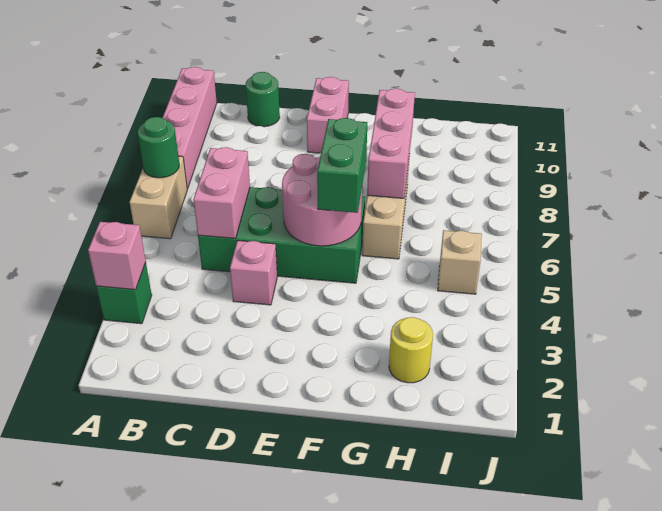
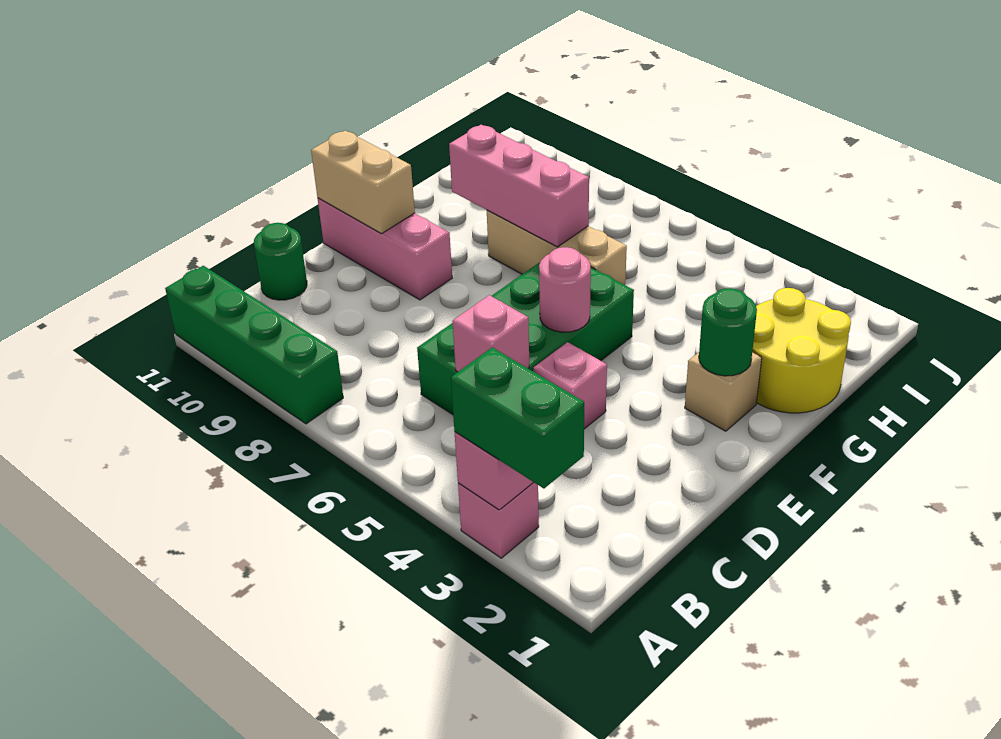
green 1x1 brick [96,262,152,324] -> pink 1x1 brick [458,483,539,558]
tan 1x2 brick [130,156,187,239] -> tan 1x2 brick moved to [311,131,415,234]
green 1x1 round brick [138,117,179,178] -> green 1x1 round brick moved to [699,288,757,376]
pink 1x4 brick [163,67,217,189] -> green 1x4 brick [165,266,343,424]
pink 1x2 brick [193,147,250,238] -> pink 1x1 brick [452,295,529,372]
pink 2x2 round brick [282,154,362,246] -> pink 1x1 round brick [539,247,591,332]
pink 1x2 brick [307,77,349,153] -> pink 1x3 brick [318,198,452,300]
green 1x2 brick [317,118,367,213] -> green 1x2 brick moved to [451,348,584,489]
yellow 1x1 round brick [389,317,433,383] -> yellow 2x2 round brick [752,288,851,413]
tan 1x1 brick [438,230,482,294] -> tan 1x1 brick moved to [685,352,762,431]

